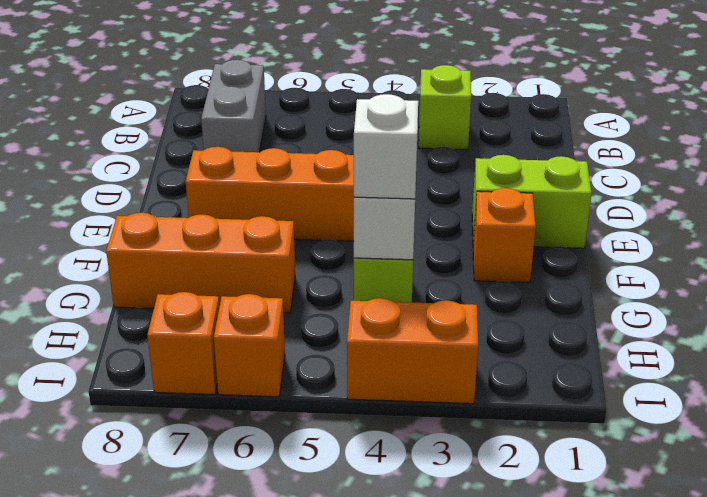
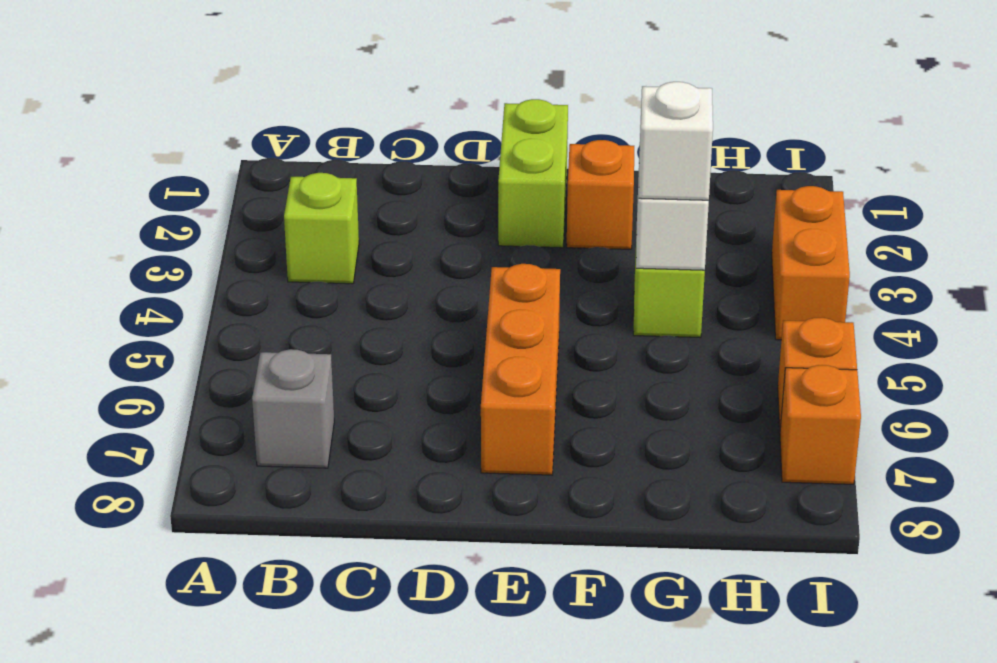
grey 1x2 brick [201,60,266,152] -> grey 1x1 brick [252,349,334,468]
orange 1x3 brick [106,213,295,313] -> none

